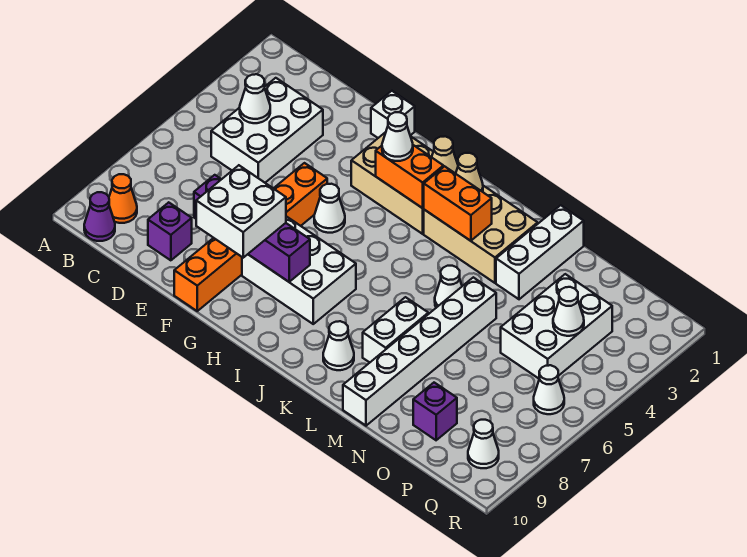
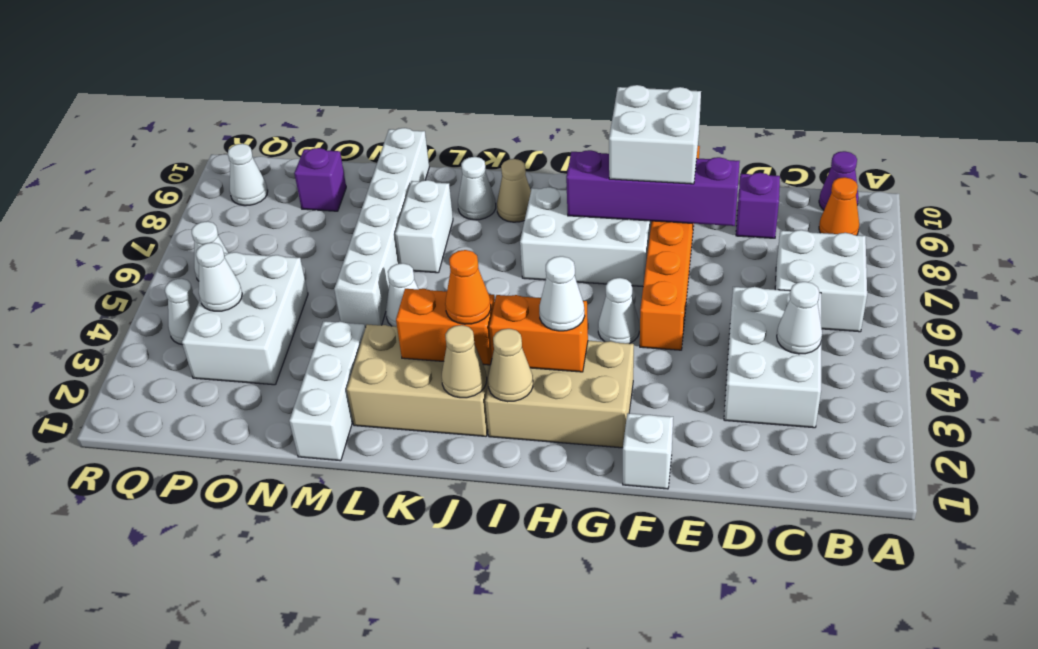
none -> white 2x2 brick [775,230,867,332]
none -> orange 1x1 cone [445,250,491,324]
none -> tan 1x1 cone [497,159,531,222]
none -> white 1x1 cone [165,279,199,344]

